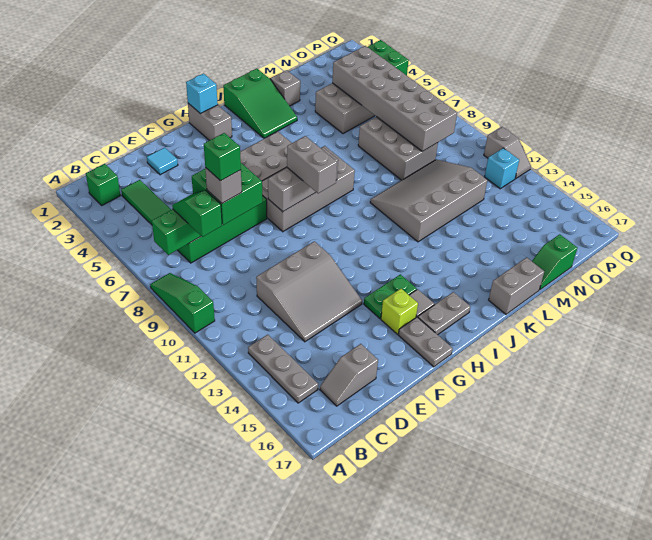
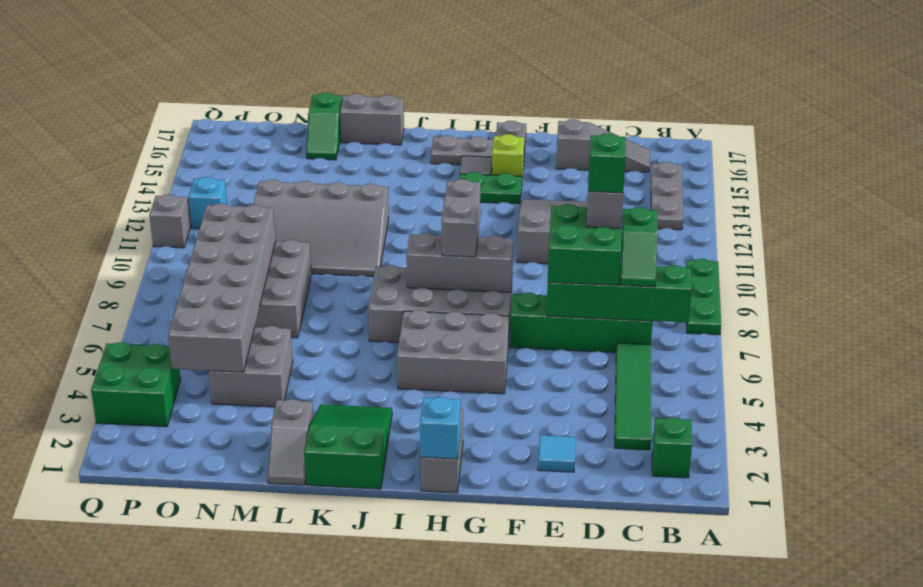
green 1x3 slope [150,273,215,333] -> green 1x3 plate [685,259,721,335]
grey 1x2 slope [320,344,378,406] -> grey 1x3 slope [556,119,650,173]
green 1x2 slope [532,234,577,290] -> green 1x2 slope turned to [306,92,342,160]

